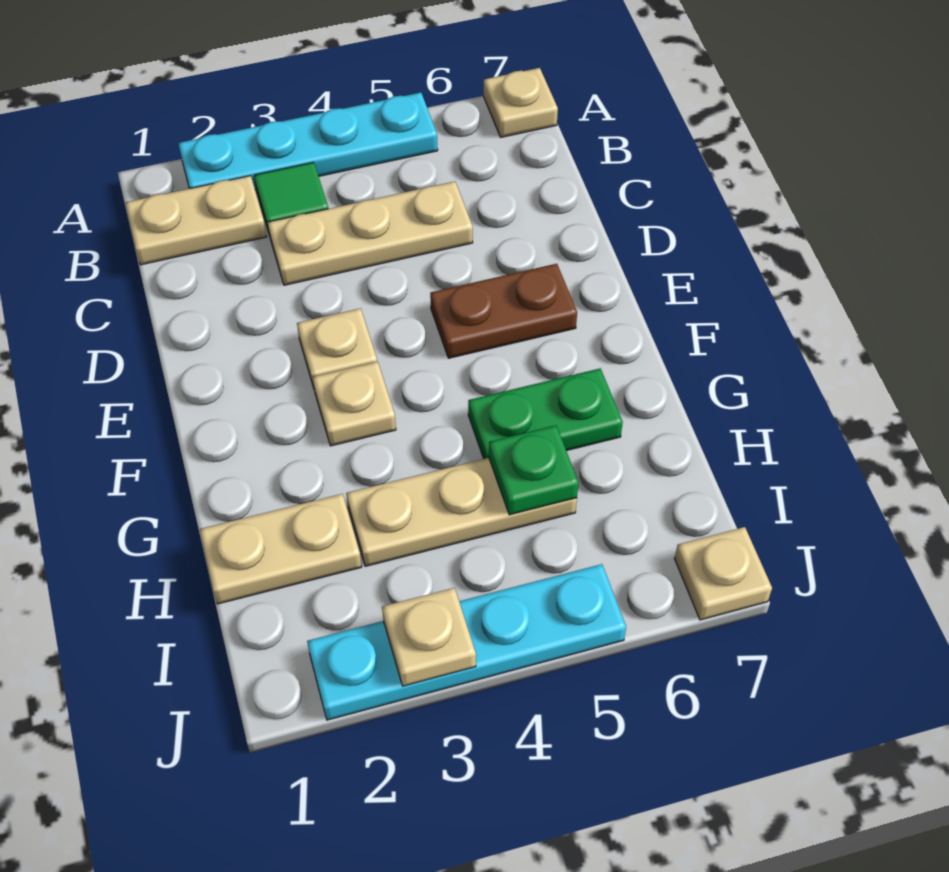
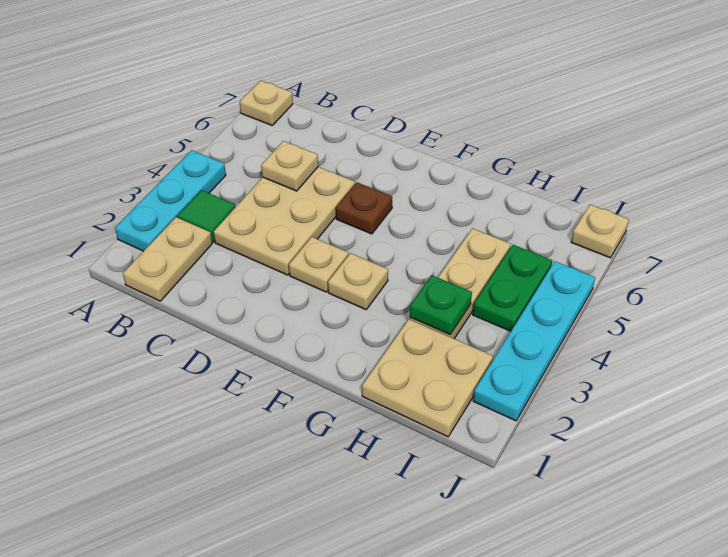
cyan 1x4 plate [178,92,438,190] -> cyan 1x3 plate [115,150,226,251]
tan 1x3 plate [268,181,473,285] -> tan 2x3 plate [214,167,355,275]
brown 1x2 plate [430,264,577,358] -> brown 1x1 plate [336,182,392,234]
green 1x2 plate [468,368,623,459] -> green 1x2 plate moved to [473,245,552,331]
tan 1x2 plate [200,494,362,604] -> tan 2x2 plate [362,319,493,437]
green 1x1 plate [489,425,578,515] -> green 1x1 plate moved to [410,275,472,335]
tan 1x1 plate [382,588,476,686] -> tan 1x1 plate moved to [261,141,318,191]

